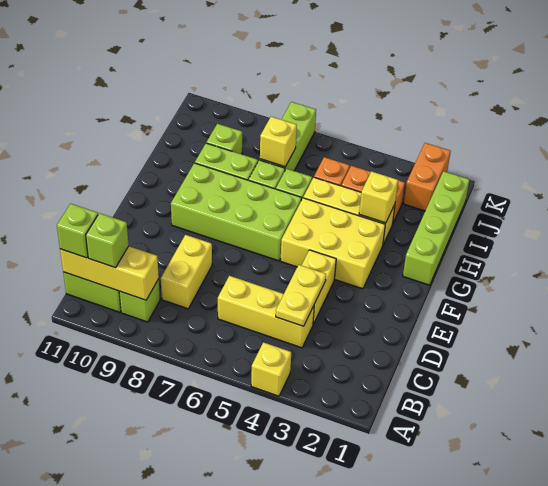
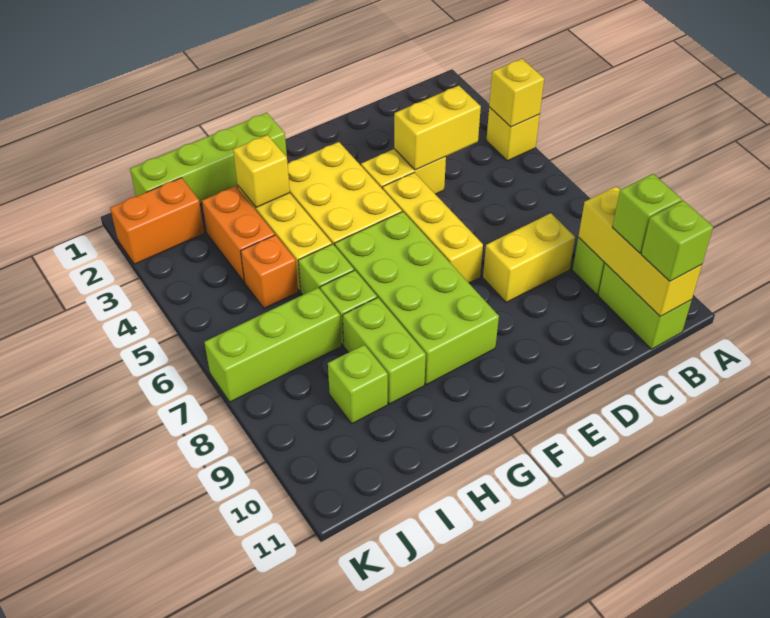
yellow 1x3 brick [218,276,314,348] -> yellow 1x3 brick moved to [382,172,483,283]
yellow 1x2 plate [276,265,326,326] -> yellow 1x2 brick [394,86,481,170]
yellow 1x1 brick [260,117,297,167] -> yellow 1x1 brick moved to [489,59,544,127]

